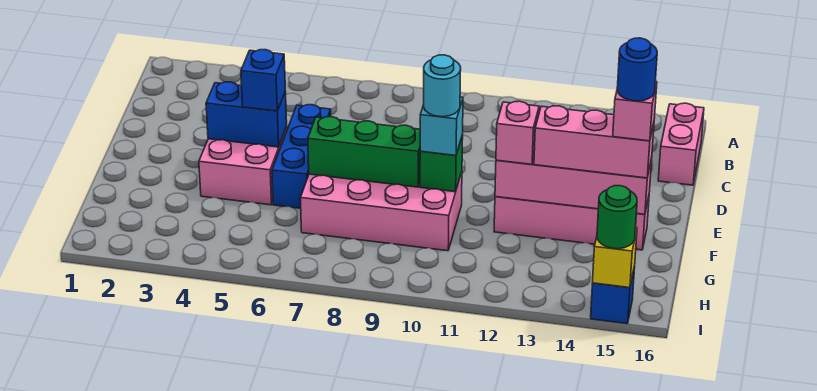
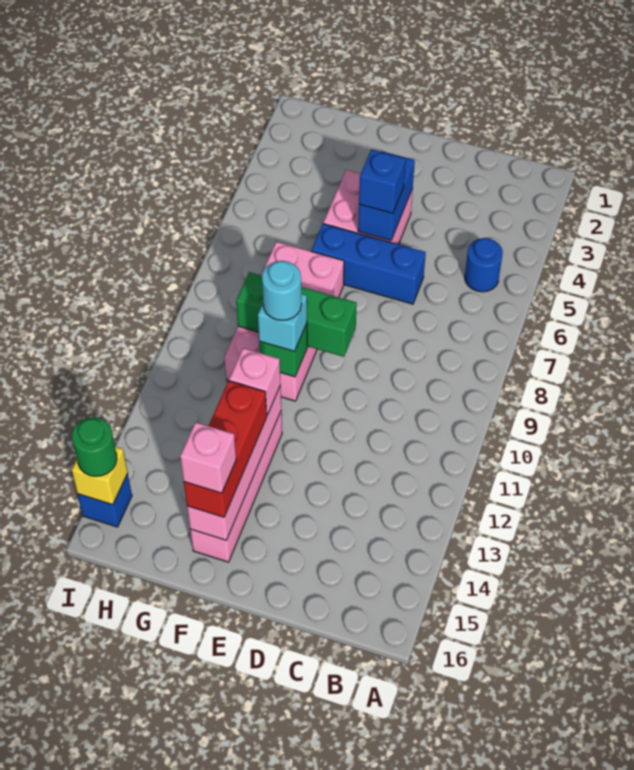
pink 1x2 brick [658,103,704,185] -> none
green 1x3 brick [308,117,421,187] -> green 1x3 brick turned to [236,272,357,357]
pink 1x3 brick [534,106,654,178] -> red 1x3 brick [184,381,267,517]
blue 1x1 round brick [617,38,657,101] -> blue 1x1 round brick moved to [465,238,503,292]

